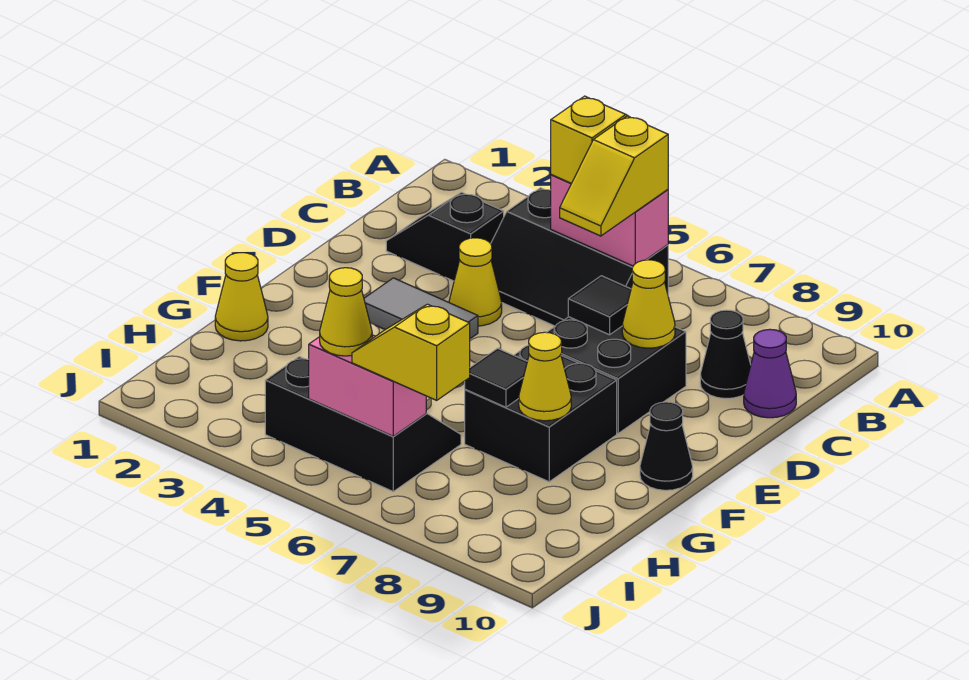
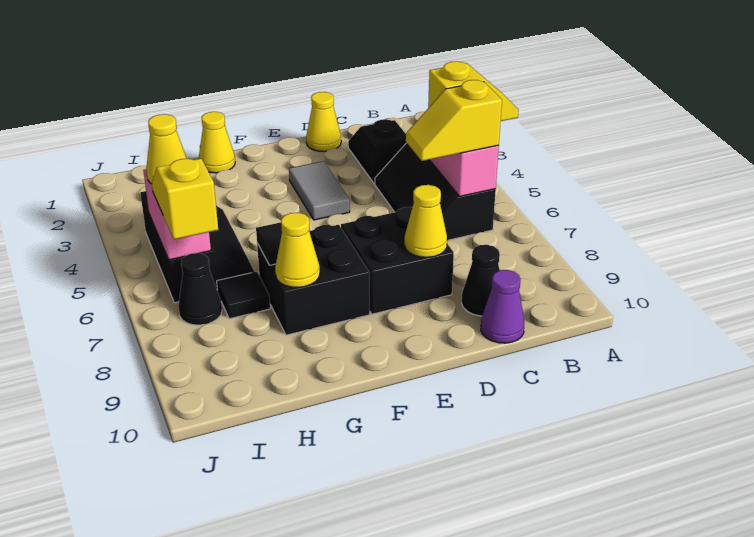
yellow 1x1 cone [449,238,502,326] -> yellow 1x1 cone moved to [306,92,341,152]
black 1x1 tile [568,276,631,335] -> black 1x1 tile moved to [217,272,270,319]
black 1x1 cone [640,402,693,490] -> black 1x1 cone moved to [178,253,222,325]

